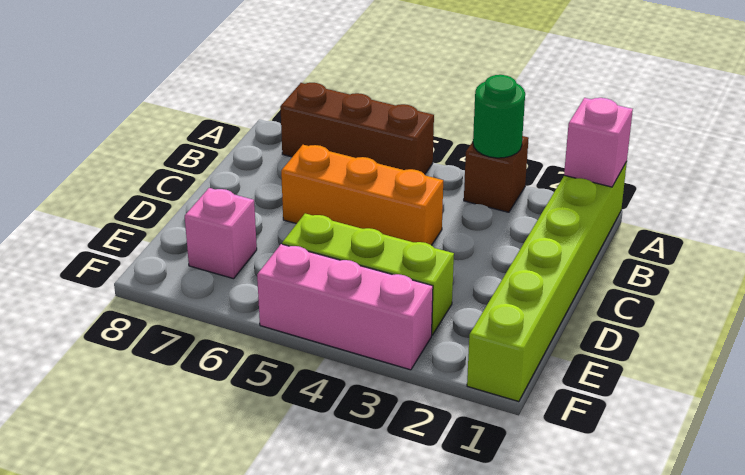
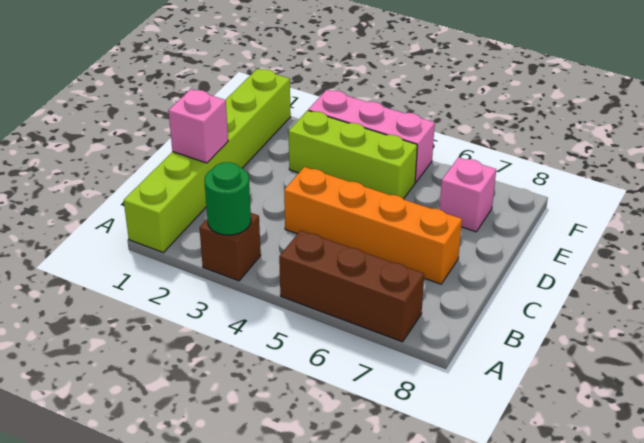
pink 1x1 brick [564,98,633,187] -> pink 1x1 brick moved to [168,89,228,163]
orange 1x3 brick [281,145,443,245] -> orange 1x4 brick [284,167,462,284]

